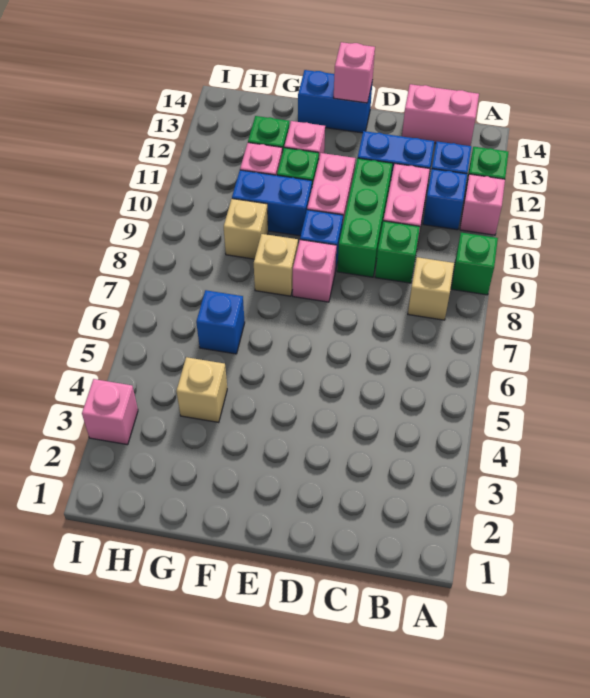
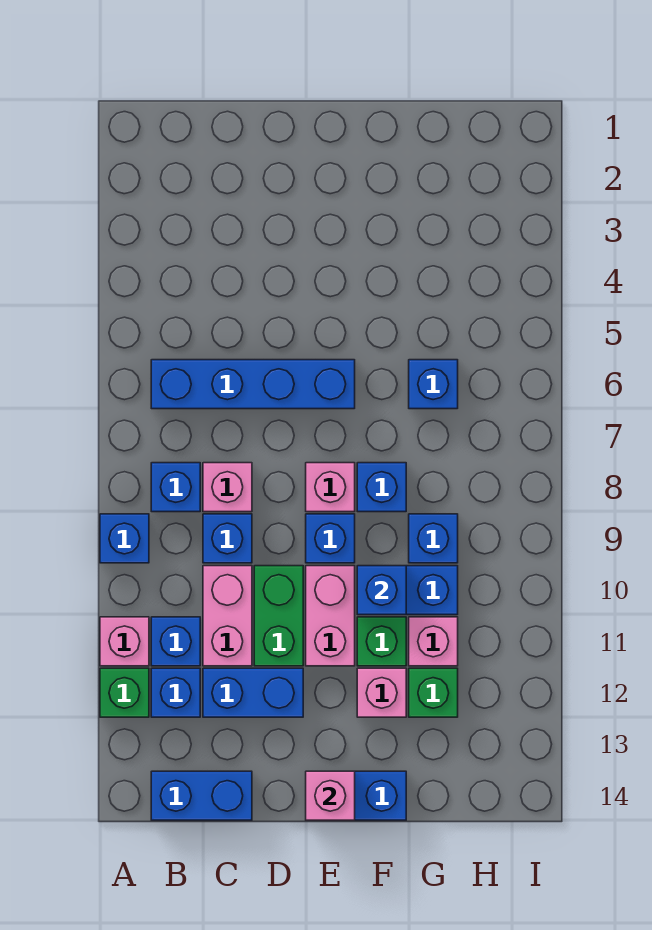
green 1x1 brick [451,233,498,295] -> blue 1x1 brick [100,514,149,563]
none -> blue 1x4 brick [151,360,355,409]
tan 1x1 brick [408,257,454,320] -> blue 1x1 brick [151,463,200,512]
pink 1x2 brick [402,84,479,146] -> blue 1x2 brick [151,771,252,820]
green 1x1 brick [375,221,420,283] -> blue 1x1 brick [203,514,252,563]
green 1x3 brick [337,158,393,277] -> green 1x2 brick [254,566,303,666]
tan 1x1 brick [254,234,298,296] -> blue 1x1 brick [357,463,406,512]
none -> blue 1x1 brick [357,566,406,615]
tan 1x1 brick [176,357,227,422] -> none
tan 1x1 brick [224,199,268,259] -> blue 1x1 brick [409,514,458,563]
pink 1x1 brick [82,379,138,445] -> pink 1x1 brick moved to [203,463,252,512]

